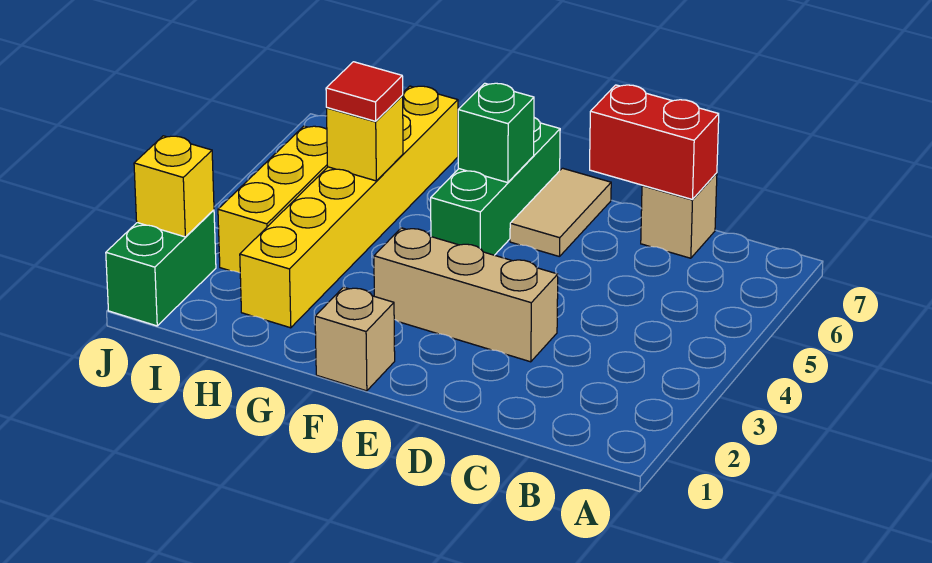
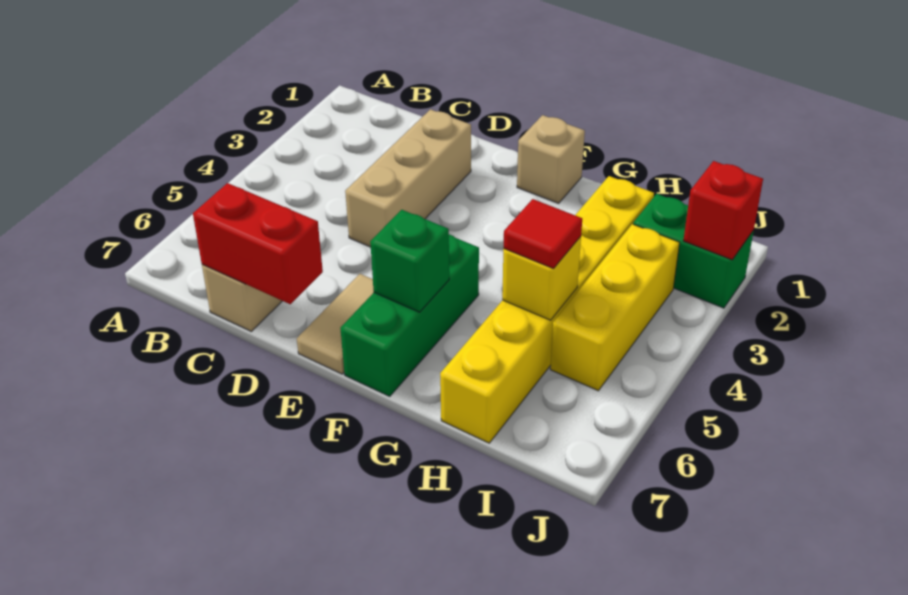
tan 1x3 brick [374,228,558,362] -> tan 1x3 brick turned to [345,109,471,247]
green 1x2 brick [106,210,216,326] -> green 1x2 brick turned to [633,194,754,308]
yellow 1x1 brick [134,136,214,237] -> red 1x1 brick [683,161,763,260]

